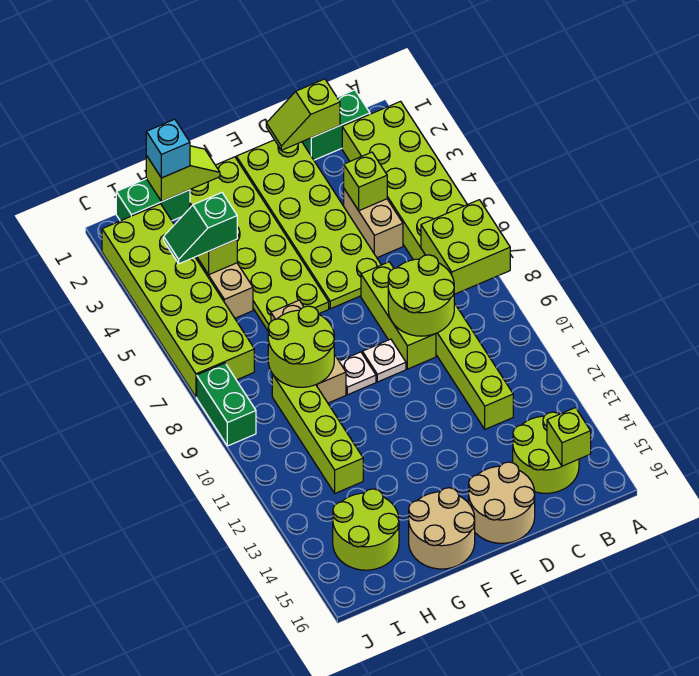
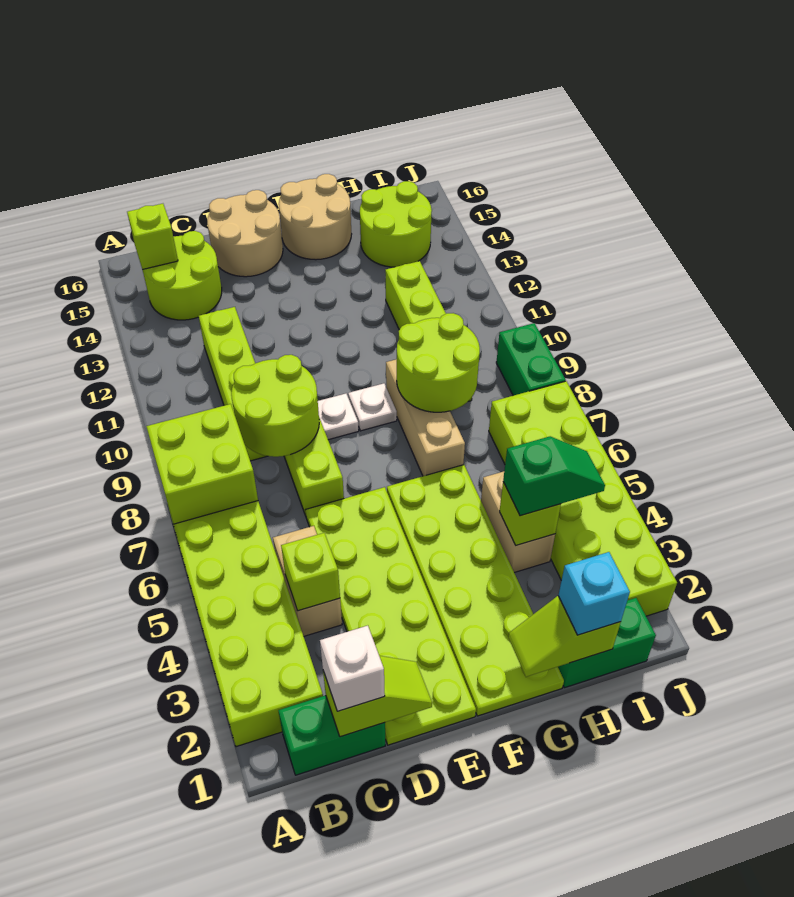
none -> white 1x1 brick [320,626,385,711]

